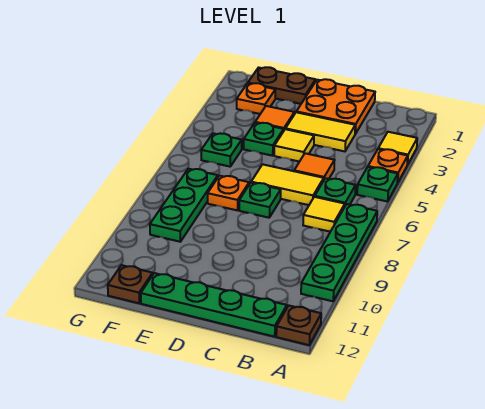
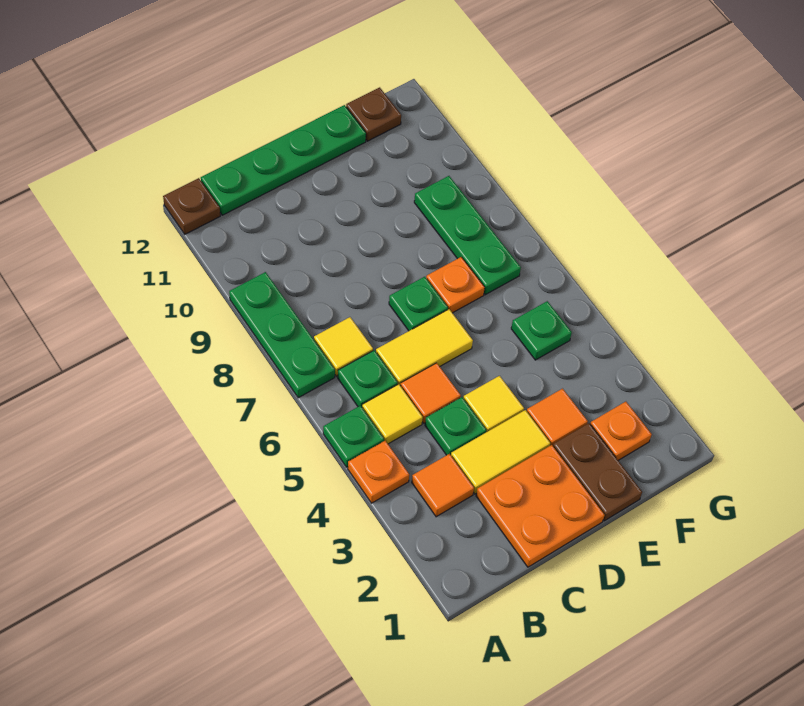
yellow 1x1 tile [378,132,417,165] -> yellow 1x1 tile moved to [362,384,423,444]
green 1x4 plate [301,204,377,301] -> green 1x3 plate [229,272,335,398]
none -> orange 1x1 tile [412,454,474,517]
brown 1x2 plate [248,67,316,104] -> brown 1x2 plate turned to [553,423,642,521]
green 1x1 plate [244,123,284,156] -> green 1x1 plate moved to [425,397,486,455]

